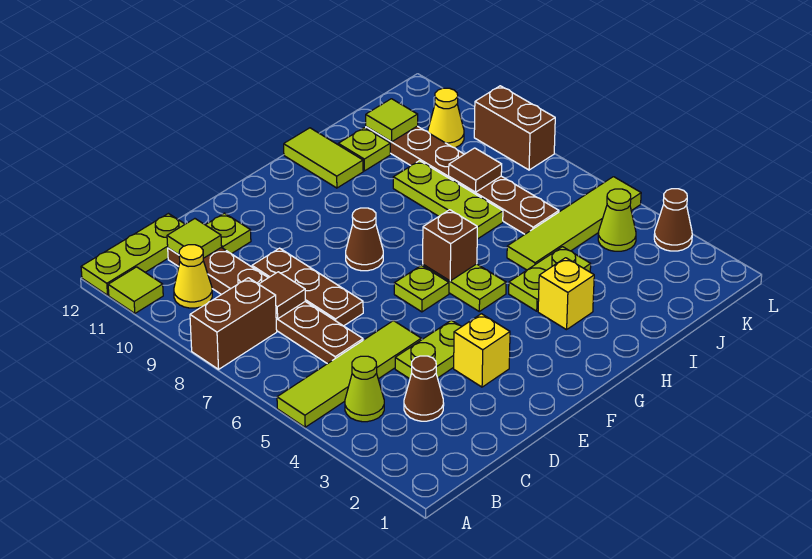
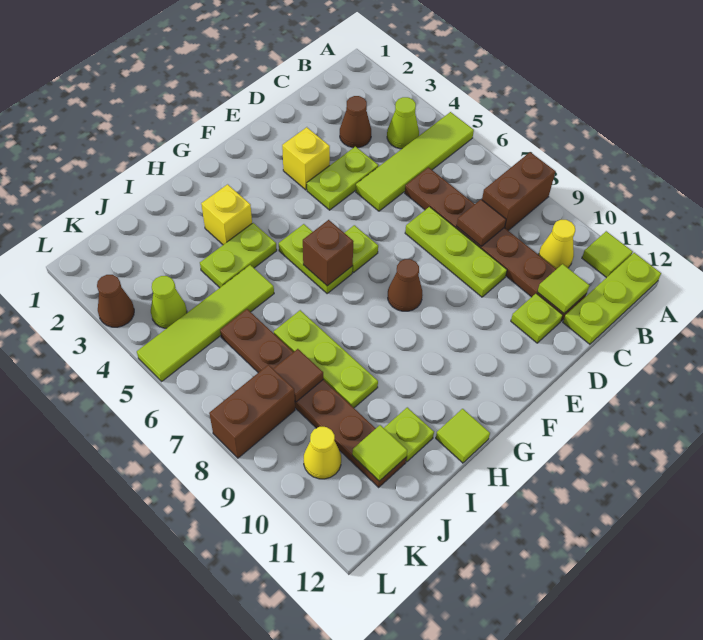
brown 1x3 plate [252,248,363,326] -> lime 1x3 plate [405,207,507,297]
lime 1x2 tile [284,128,363,188] -> lime 1x1 tile [436,409,490,463]
brown 1x2 brick [474,86,555,170] -> brown 1x2 brick turned to [209,365,295,458]

